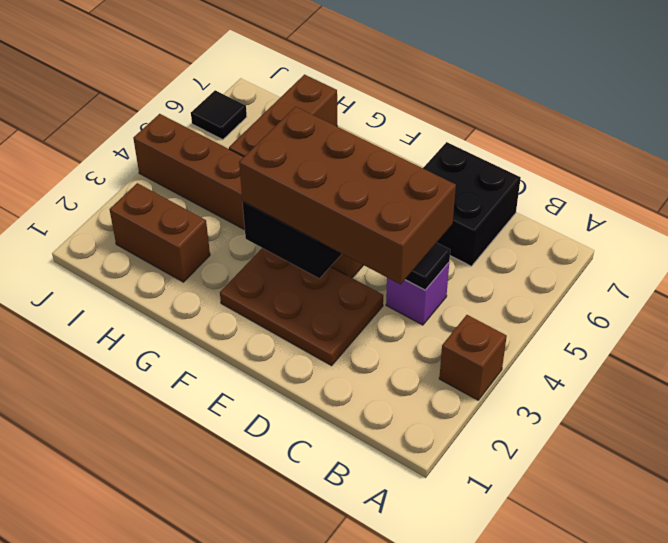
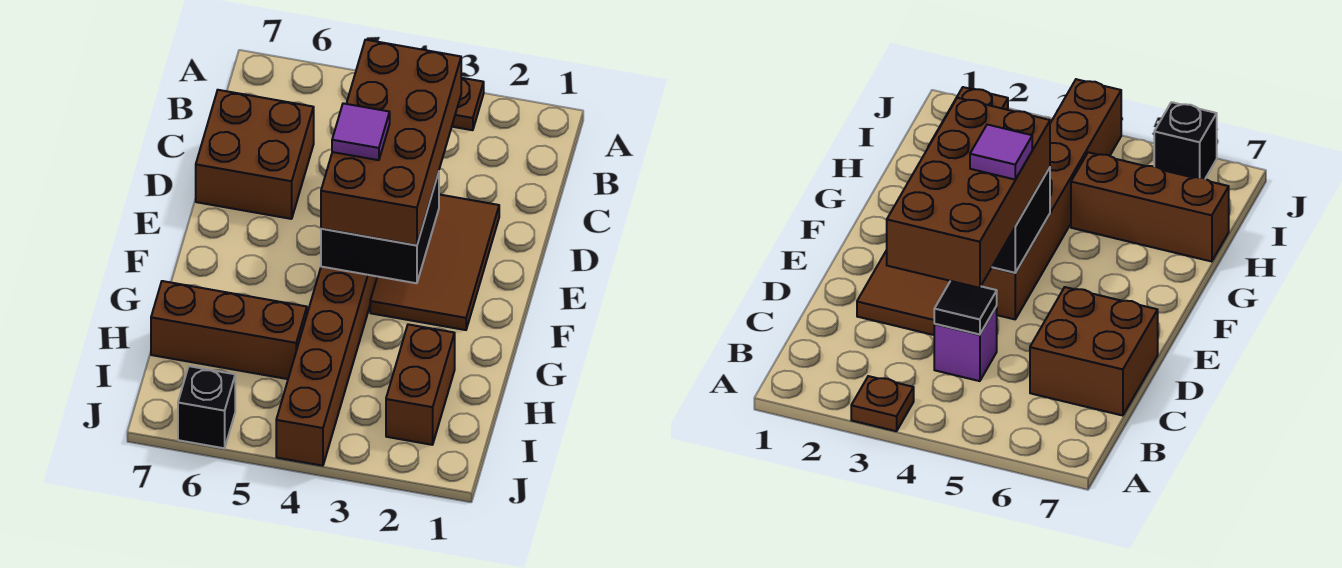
brown 1x1 brick [439,315,507,400] -> brown 1x1 plate [452,78,484,130]
black 2x2 brick [423,142,521,266] -> brown 2x2 brick [196,90,314,219]
brown 2x3 plate [220,248,383,366] -> brown 2x3 tile [370,194,499,330]
none -> purple 1x1 tile [332,103,390,160]
black 1x1 tile [191,90,247,140] -> black 1x1 brick [178,366,235,448]

